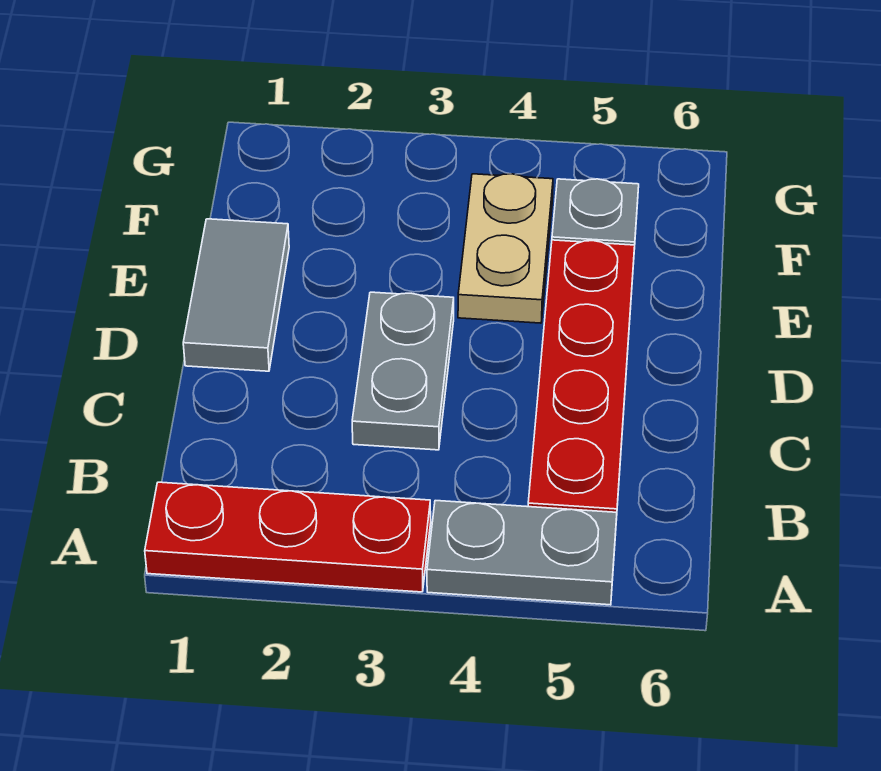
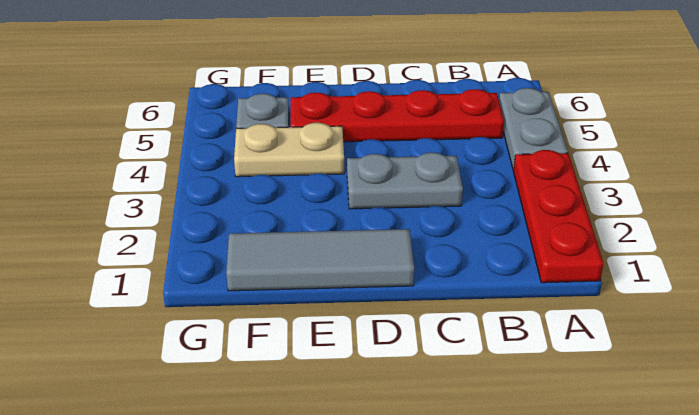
grey 1x2 tile [183,219,289,371] -> grey 1x3 tile [226,229,414,291]

